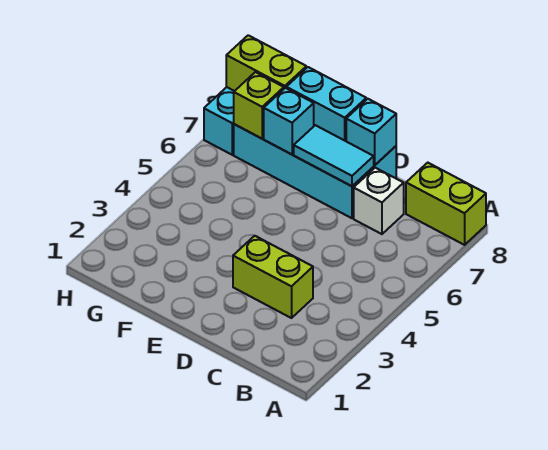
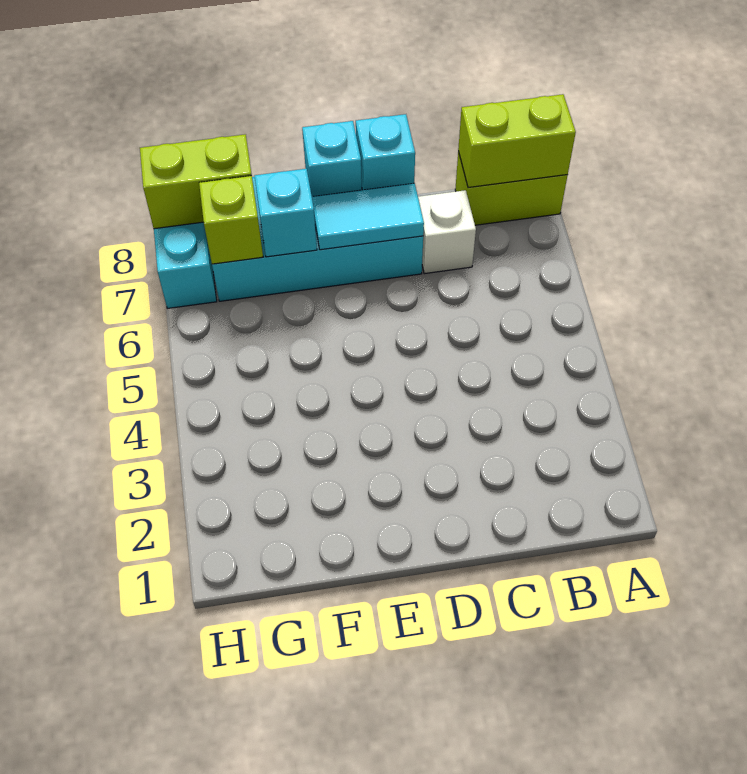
lime 1x2 brick [233,236,313,318] -> lime 1x2 brick moved to [458,94,576,188]
cyan 1x2 brick [286,67,366,141] -> cyan 1x1 brick [302,121,362,197]

